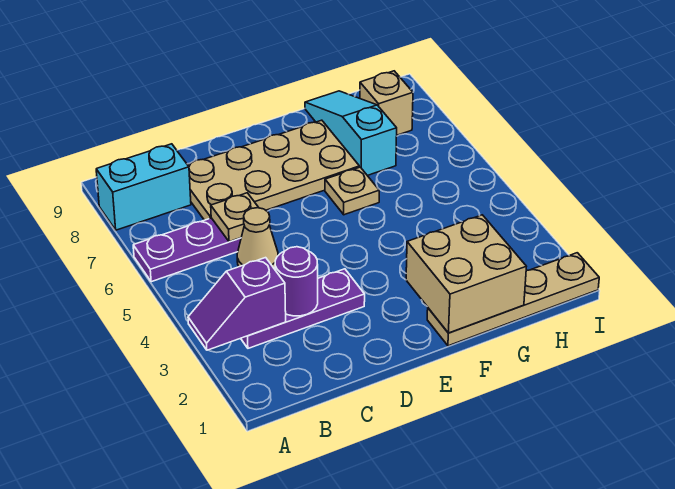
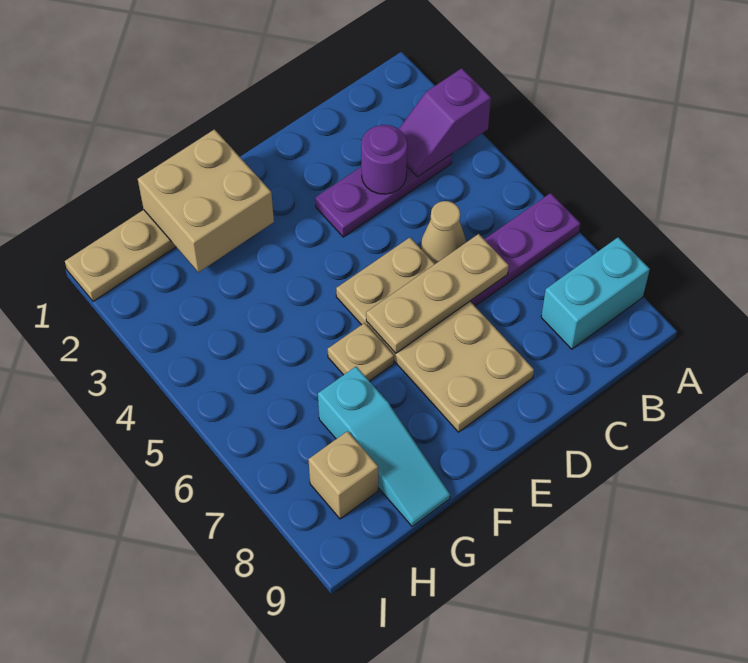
purple 1x2 slope [188,258,286,350] -> purple 1x2 slope turned to [399,68,491,177]
tan 1x1 plate [211,193,259,242] -> tan 1x3 plate [366,234,509,353]
tan 2x4 plate [188,120,359,220] -> tan 2x4 plate turned to [336,237,534,432]

